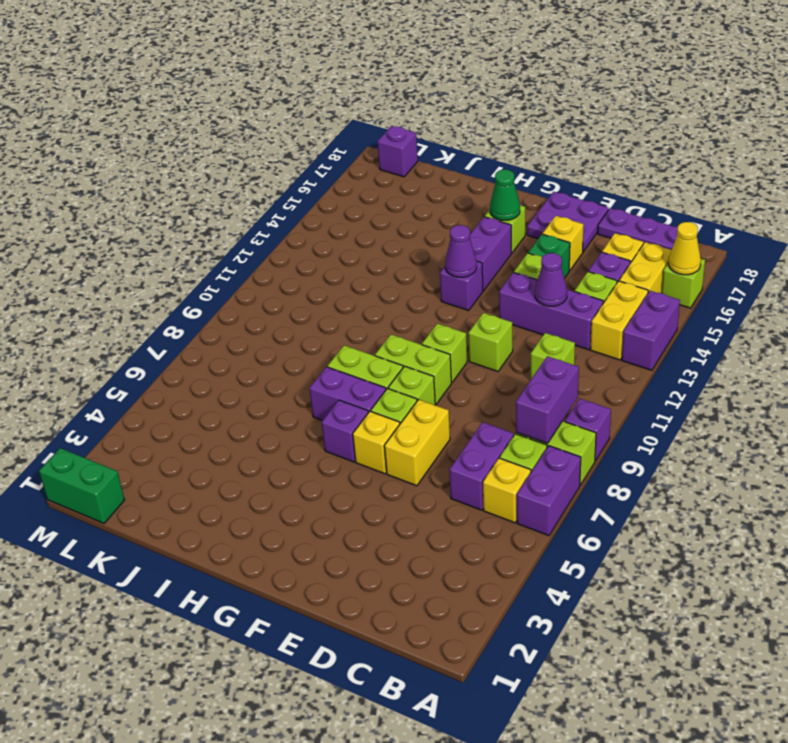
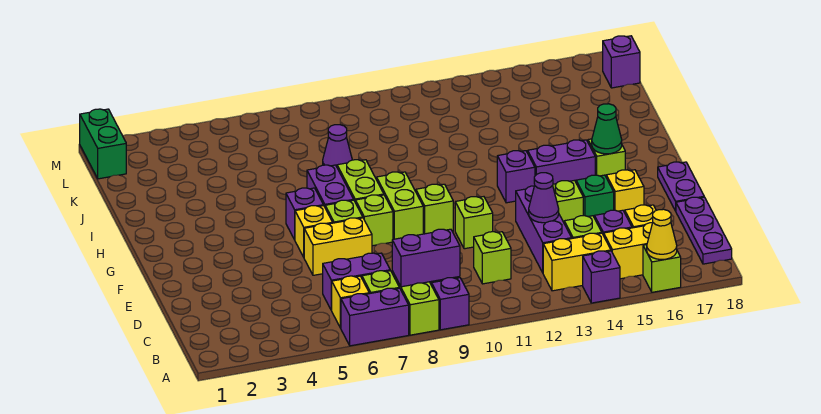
purple 1x2 brick [622,291,680,370] -> purple 1x1 brick [583,251,620,303]
purple 2x2 plate [527,192,609,252] -> purple 1x2 plate [658,162,704,211]
purple 1x1 cone [445,225,477,277] -> purple 1x1 cone moved to [323,125,352,167]

